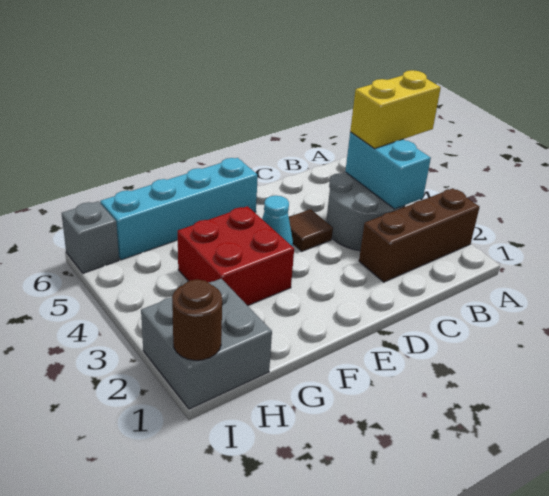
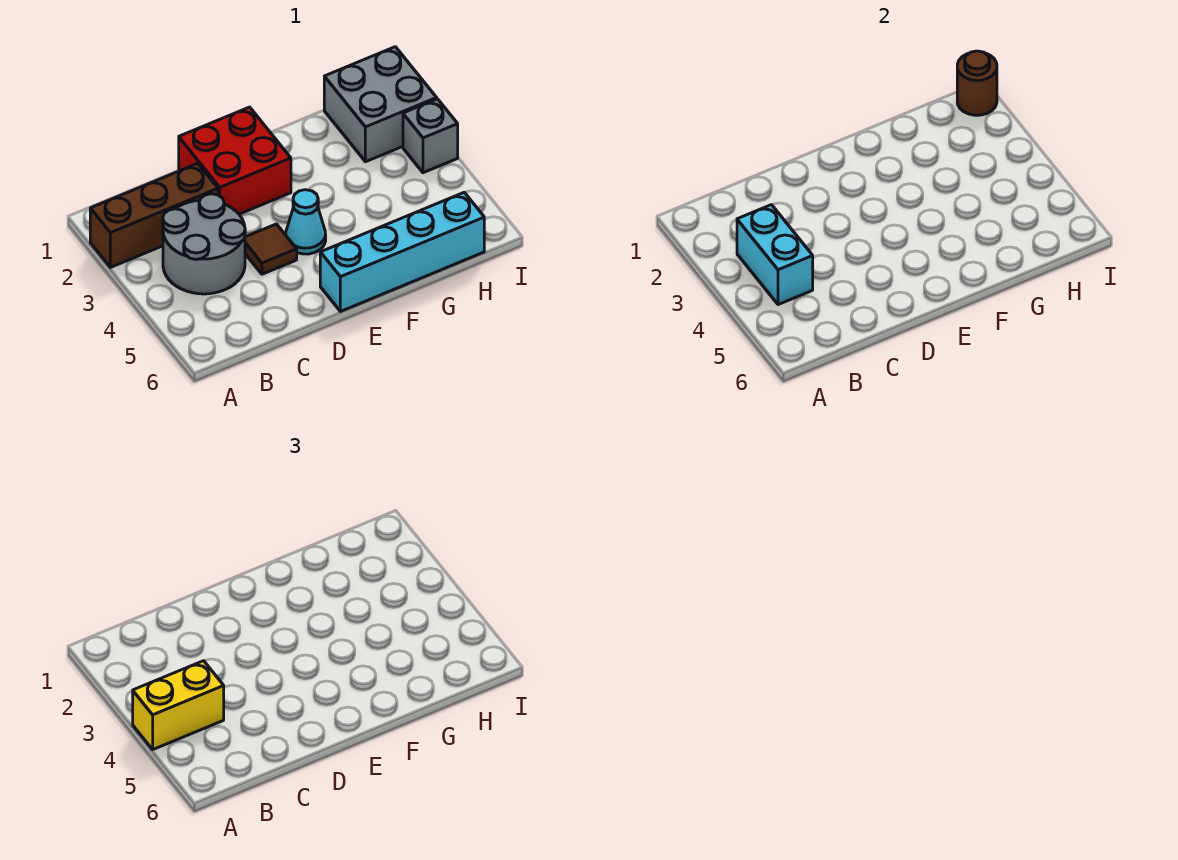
red 2x2 brick [178,206,294,306] -> red 2x2 brick moved to [179,107,291,214]
grey 1x1 brick [61,201,119,273] -> grey 1x1 brick moved to [403,99,458,173]

